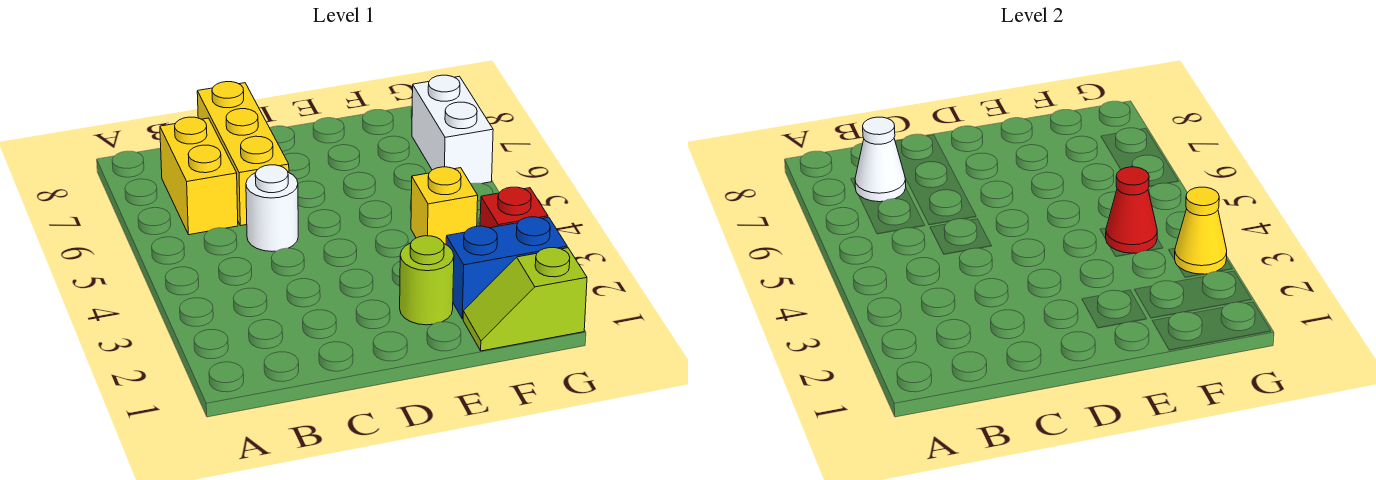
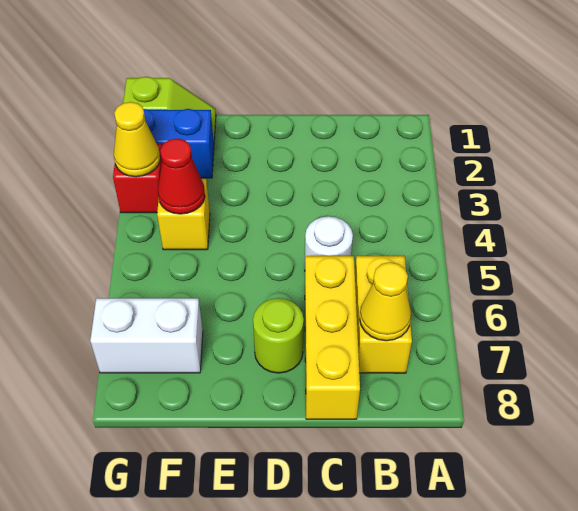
white 1x1 cone [855,117,906,202] -> yellow 1x1 cone [360,262,411,341]
lime 1x1 round brick [400,236,454,325] -> lime 1x1 round brick moved to [253,298,304,373]
white 1x2 brick [412,75,493,184] -> white 1x2 brick turned to [90,298,203,373]

